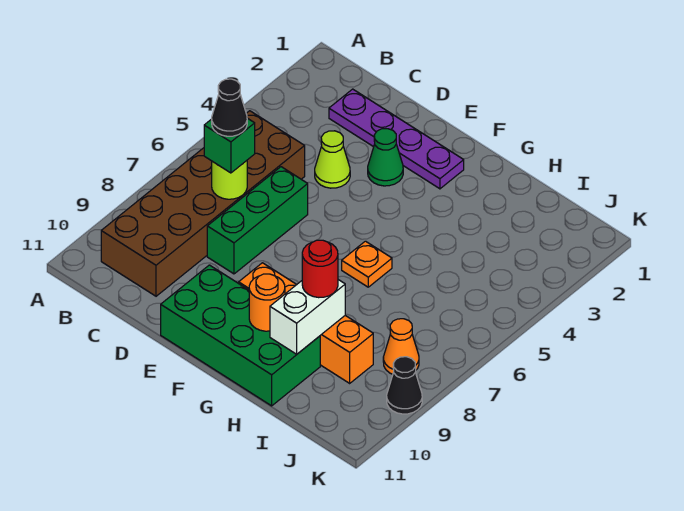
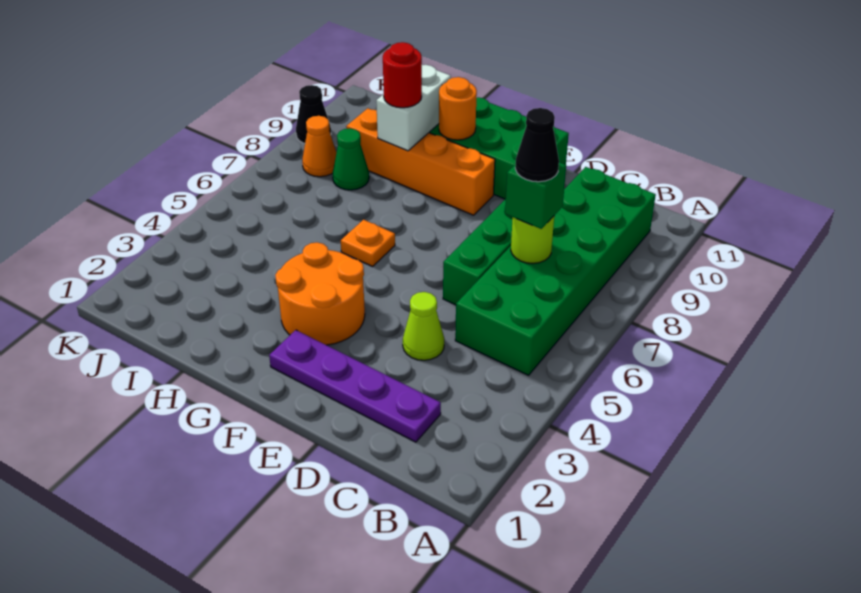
brown 2x6 brick [101,111,305,296] -> green 2x6 brick [455,167,656,375]
green 1x1 cone [368,129,403,186] -> green 1x1 cone moved to [333,129,369,190]
none -> orange 2x2 round brick [275,242,365,345]

